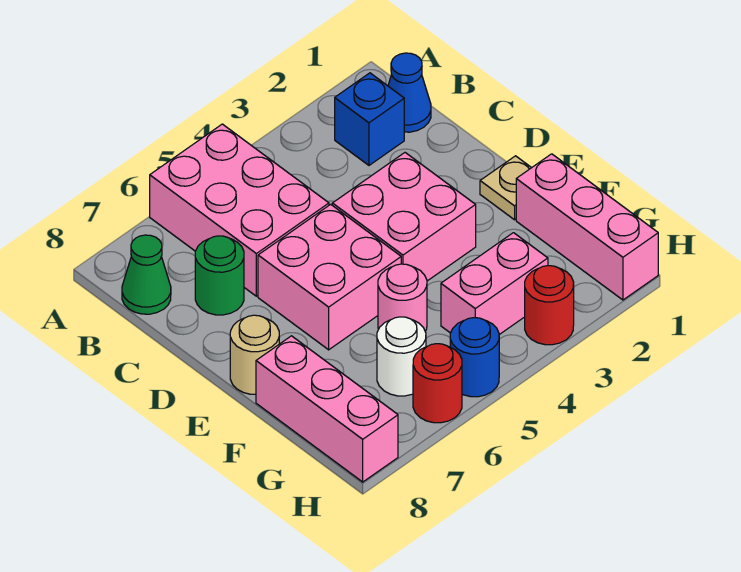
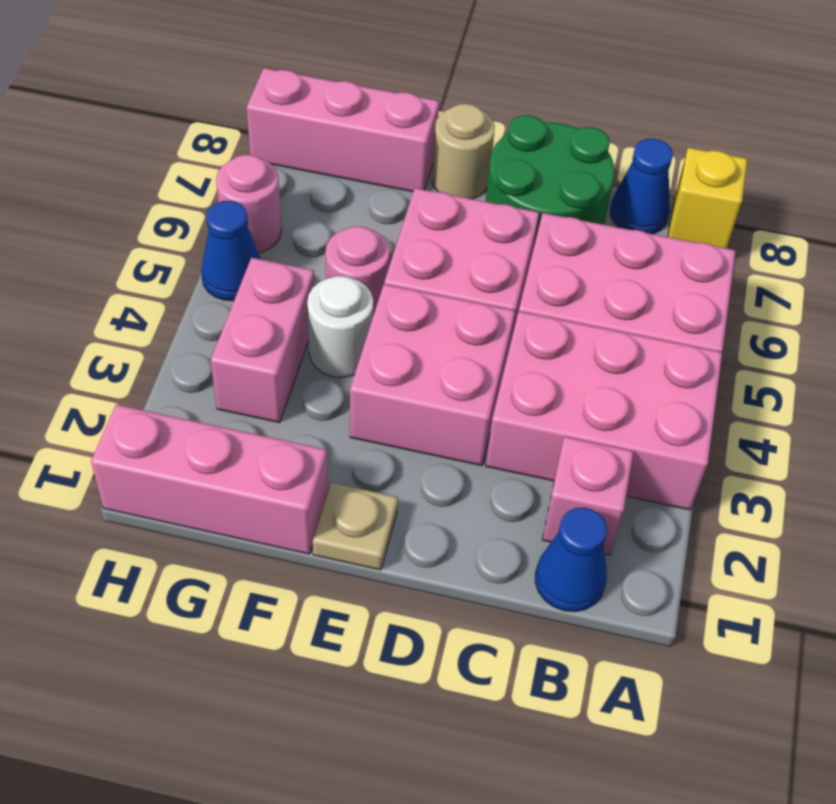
none -> pink 2x3 brick [486,311,722,510]
none -> yellow 1x1 brick [668,148,748,249]
blue 1x1 brick [335,73,404,165] -> pink 1x1 brick [542,437,633,555]
green 1x1 cone [122,235,171,314] -> blue 1x1 cone [610,139,673,234]
green 1x1 round brick [195,236,244,315] -> green 2x2 round brick [486,115,615,246]
white 1x1 round brick [377,317,426,396] -> white 1x1 round brick moved to [307,276,373,377]
red 1x1 round brick [525,266,574,345] -> none
blue 1x1 round brick [450,318,499,397] -> blue 1x1 cone [201,201,260,301]
red 1x1 round brick [413,344,462,423] -> pink 1x1 round brick [216,155,281,253]

